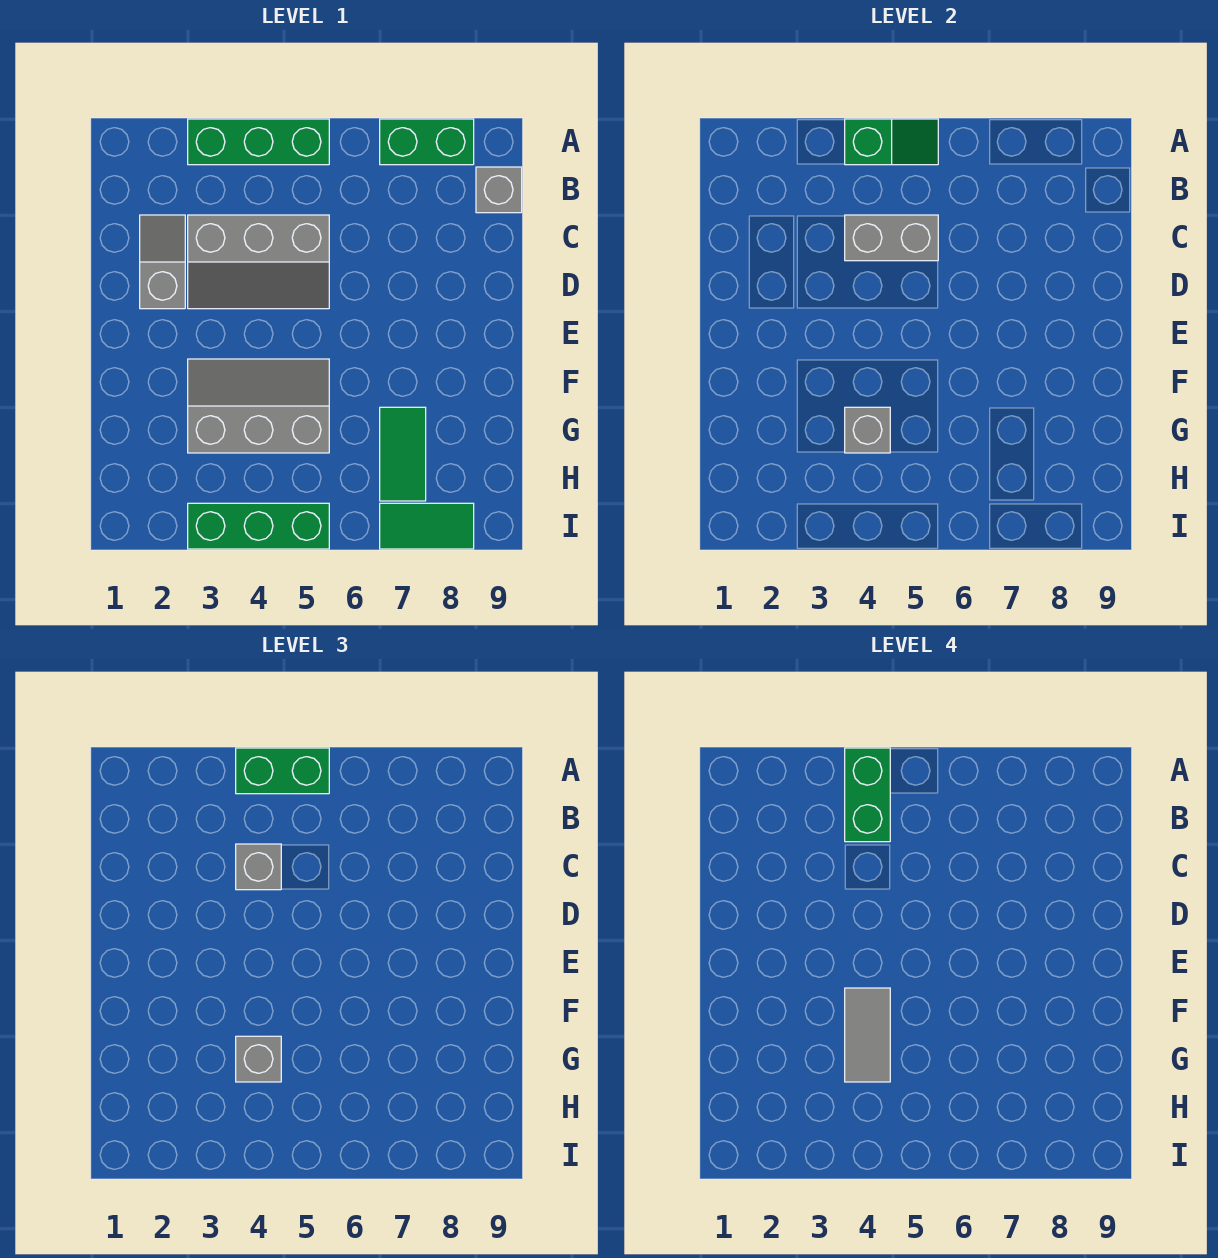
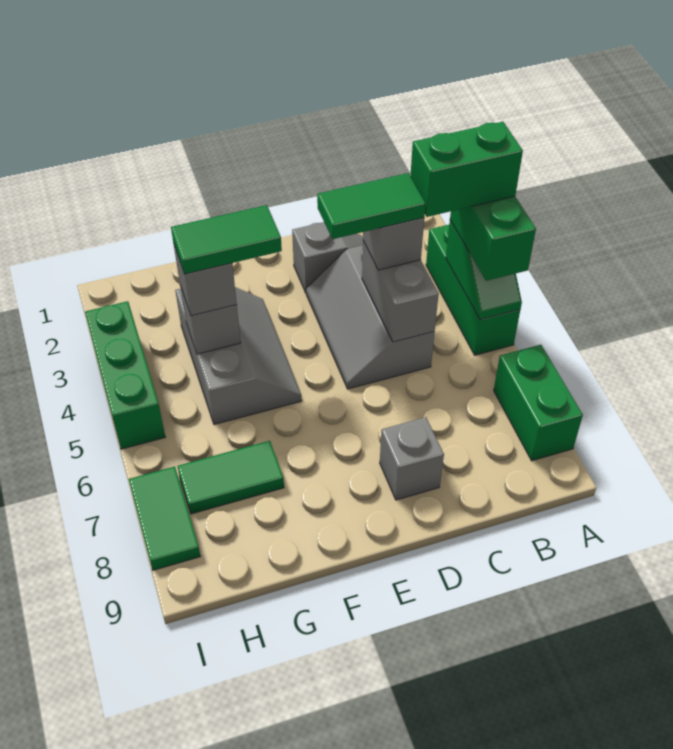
grey 1x1 brick [476,167,522,213] -> grey 1x1 brick moved to [380,417,444,500]
none -> green 1x2 tile [317,173,426,239]
grey 1x2 tile [845,988,890,1082] -> green 1x2 tile [171,205,282,274]

